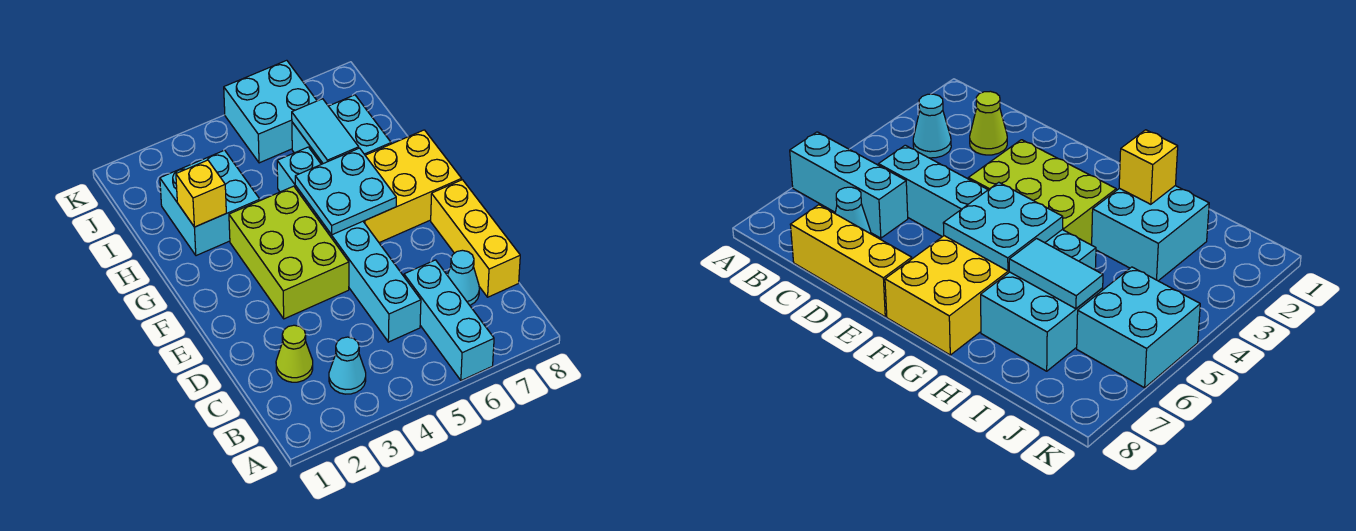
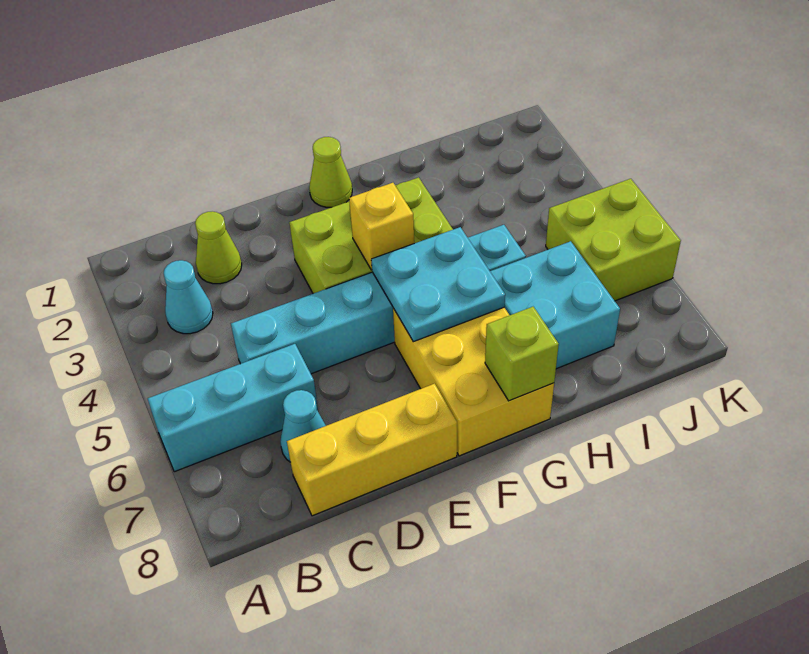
none -> lime 1x1 cone [309,137,352,207]
none -> lime 1x1 brick [485,307,559,401]
cyan 2x2 brick [160,150,260,256] -> none
yellow 1x1 brick [176,160,226,227] -> yellow 1x1 brick moved to [349,183,414,270]
cyan 1x2 tile [292,99,359,164] -> none
cyan 2x2 brick [224,60,317,163] -> lime 2x2 brick [546,179,681,301]

